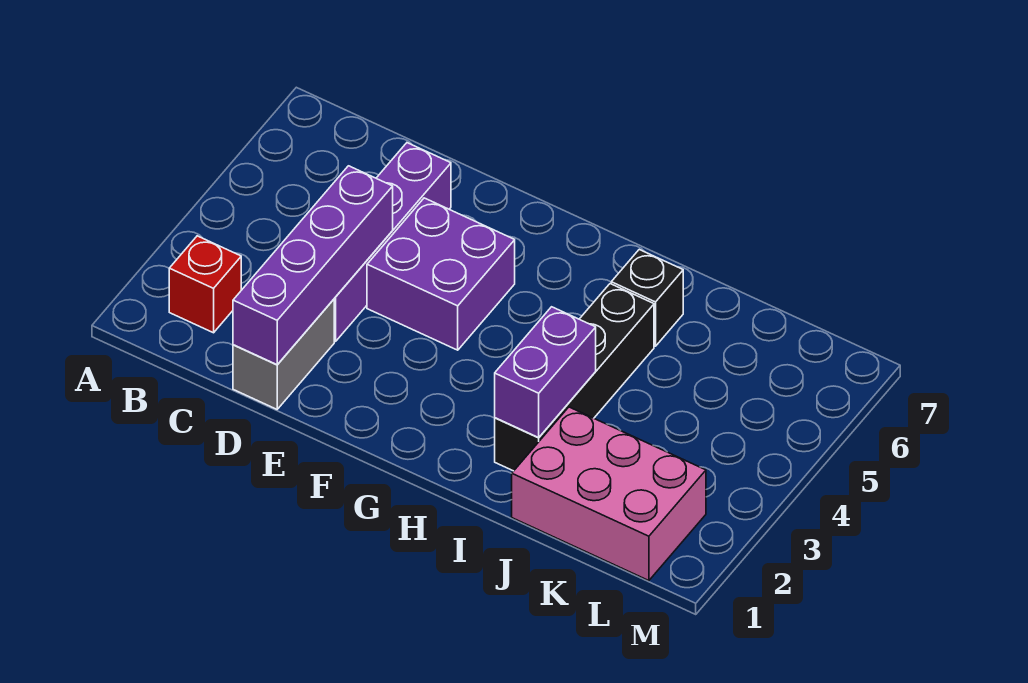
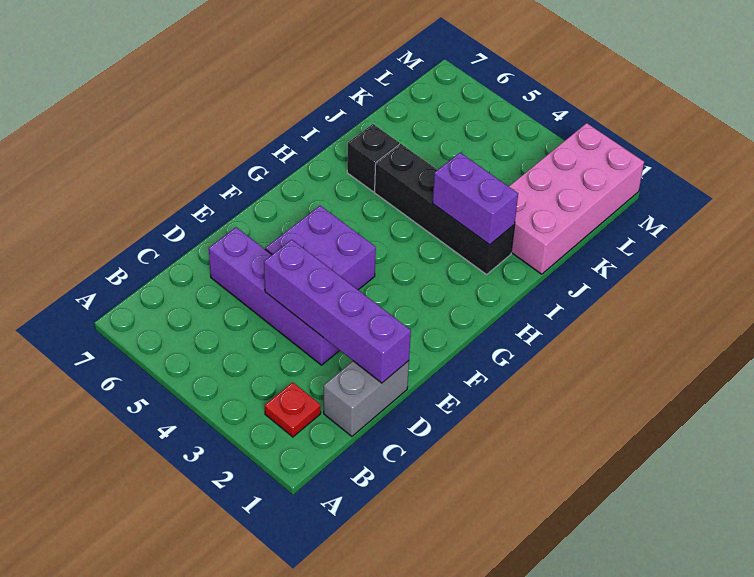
red 1x1 brick [169,236,241,333] -> red 1x1 plate [265,382,321,437]
grey 1x2 brick [233,299,334,409] -> grey 1x2 brick turned to [324,361,409,436]
pink 2x3 brick [512,407,706,581] -> pink 2x4 brick [509,123,644,274]

